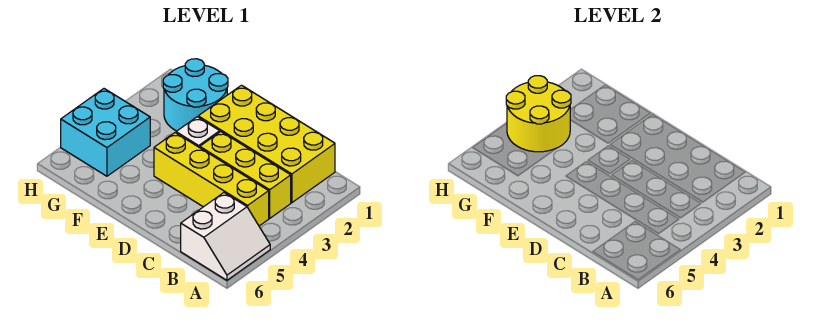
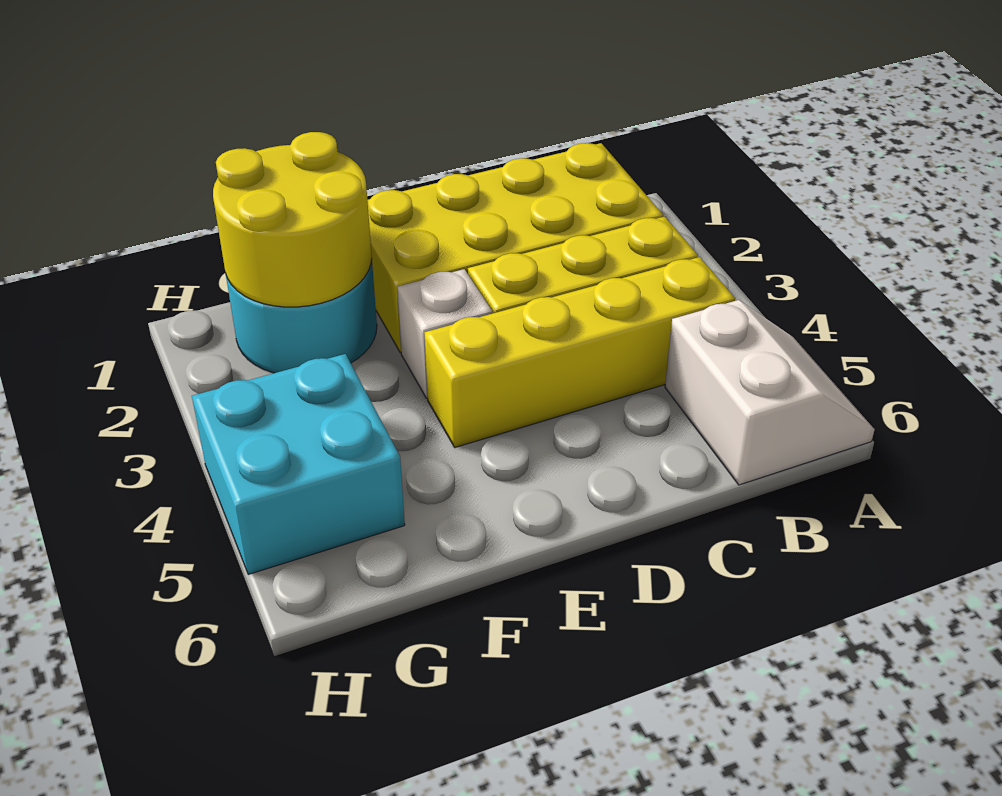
yellow 2x2 round brick [506,76,571,152] -> yellow 2x2 round brick moved to [213,132,372,307]

